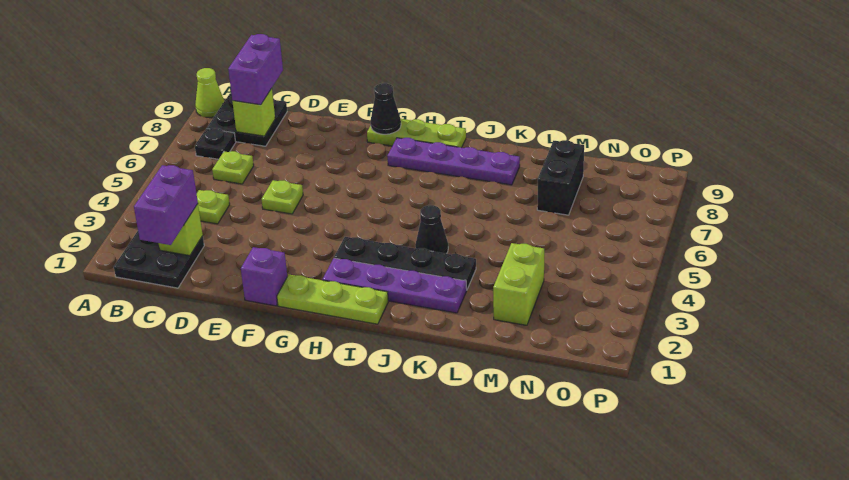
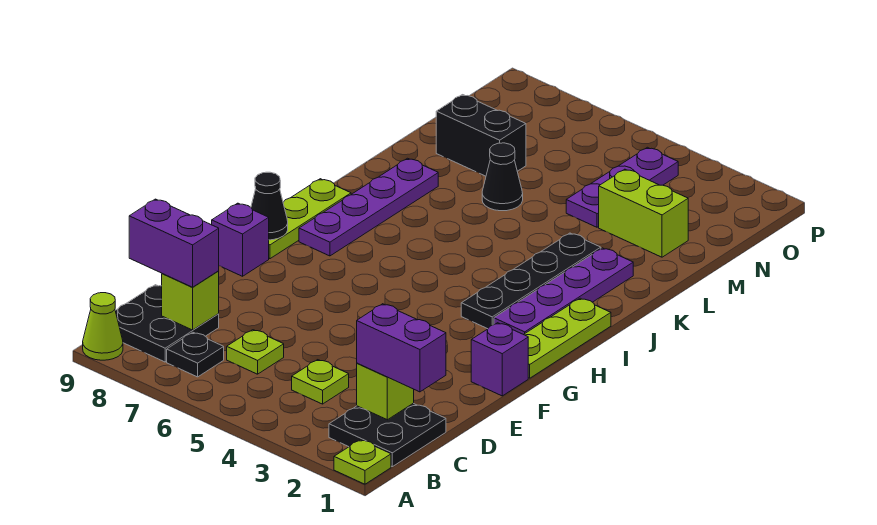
lime 1x1 plate [261,180,303,214] -> lime 1x1 plate moved to [334,440,391,484]
none -> purple 1x1 brick [212,203,269,276]
black 1x1 cone [415,205,448,254] -> black 1x1 cone moved to [482,143,523,211]
none -> purple 1x3 plate [566,147,678,227]

